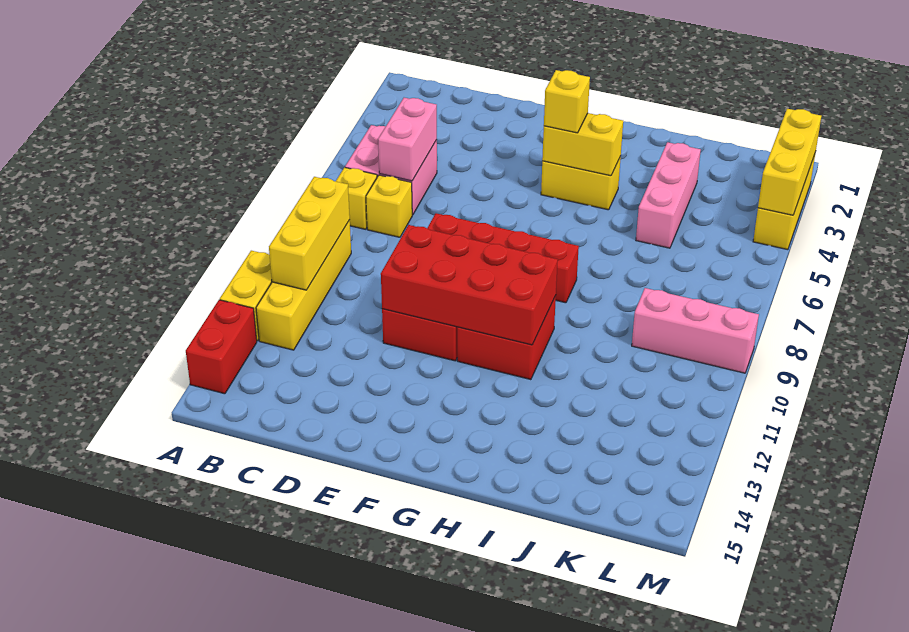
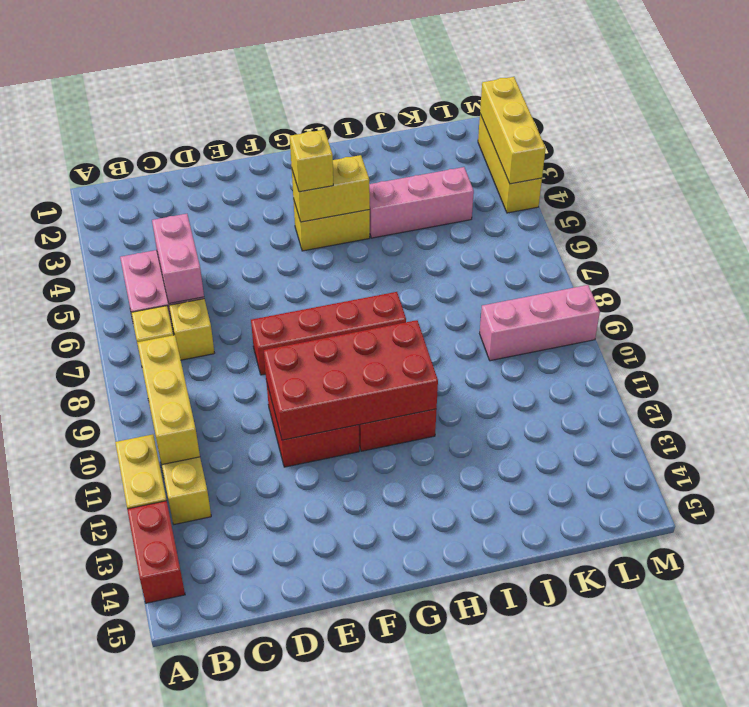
pink 1x3 brick [636,142,701,248] -> pink 1x3 brick turned to [369,167,474,238]

